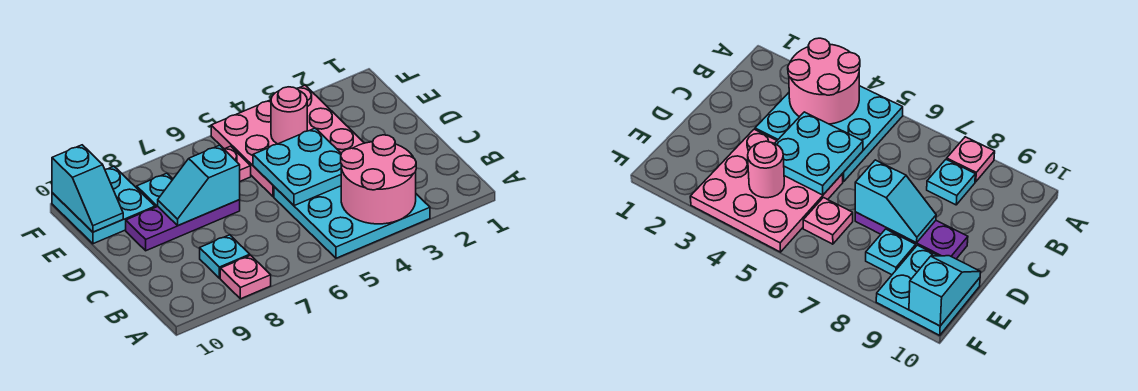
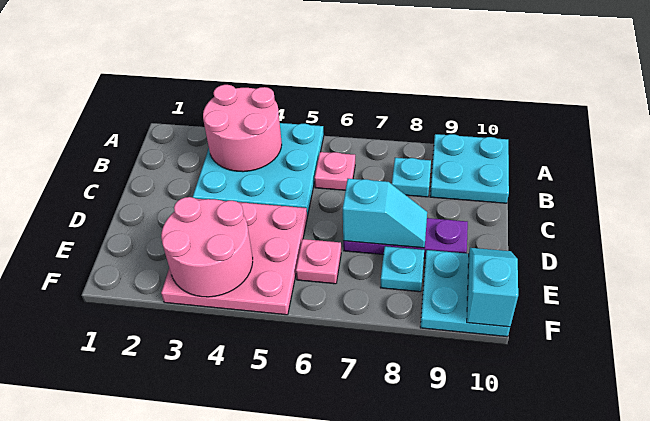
pink 1x1 plate [220,255,271,299] -> pink 1x1 plate moved to [315,152,355,190]
cyan 2x2 plate [253,128,341,206] -> cyan 2x2 plate moved to [430,134,509,203]
pink 1x1 round brick [271,87,307,144] -> pink 2x2 round brick [161,197,253,297]

